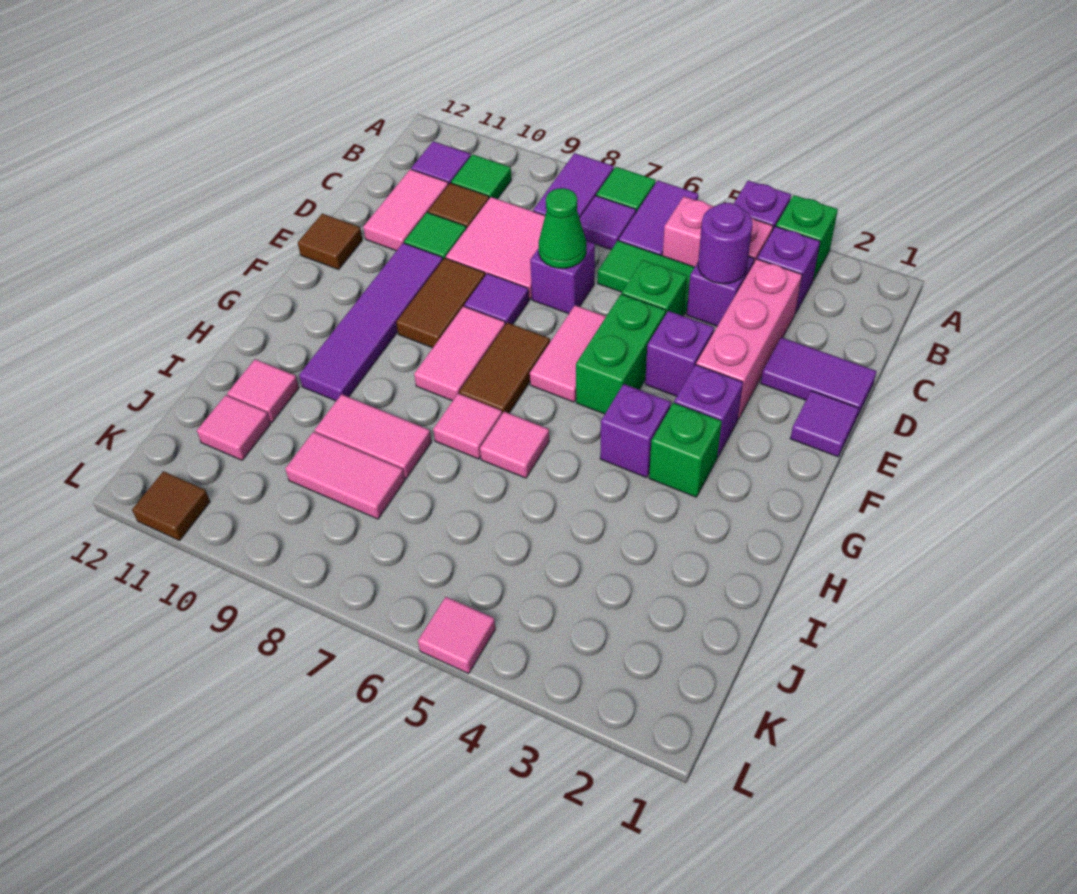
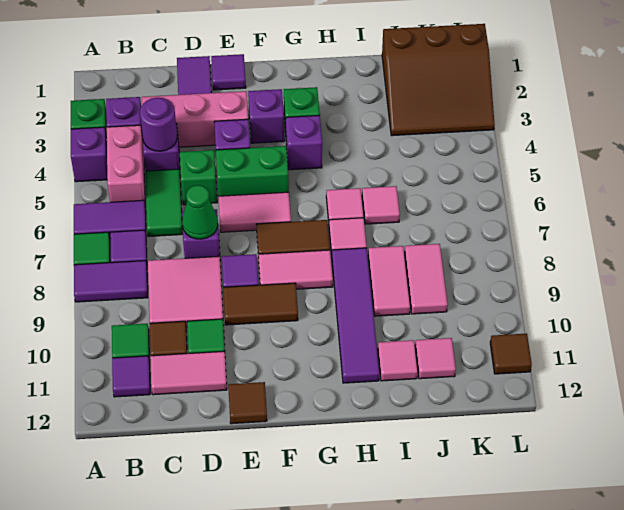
purple 1x4 tile [299,243,443,401] -> purple 1x4 tile turned to [332,248,379,383]
none -> brown 3x3 slope [382,24,495,136]
pink 1x1 tile [418,597,495,674] -> pink 1x1 tile moved to [362,186,400,224]

